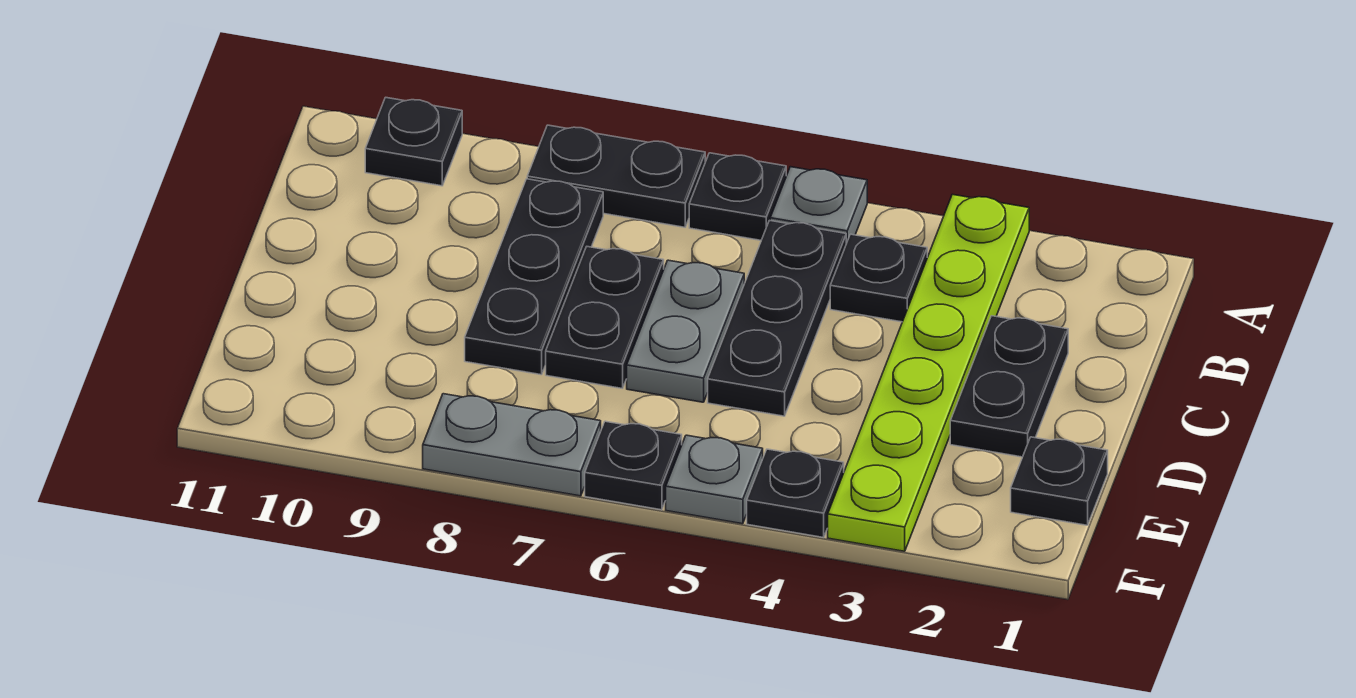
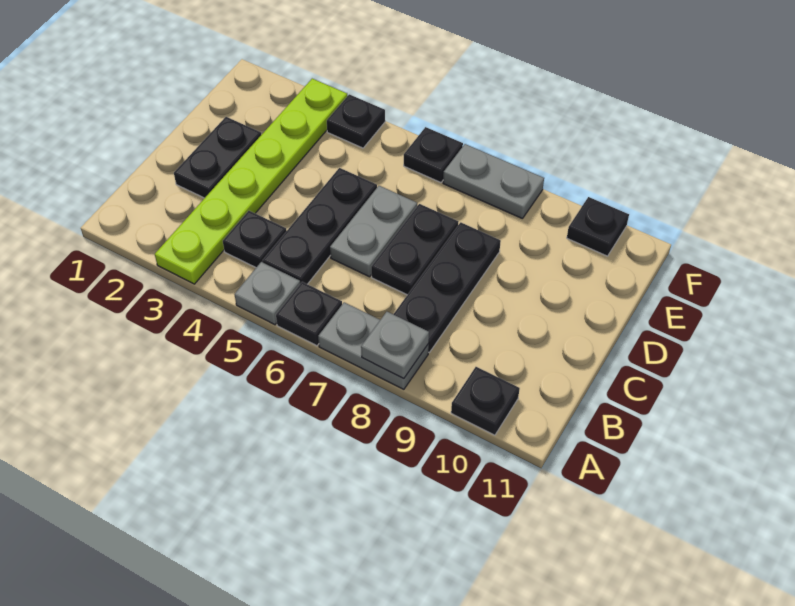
black 1x2 plate [527,125,705,227] -> grey 1x2 plate [318,302,429,389]
black 1x1 plate [1011,437,1108,525] -> black 1x1 plate moved to [567,197,629,256]
grey 1x1 plate [666,435,763,524] -> grey 1x1 plate moved to [361,312,429,379]

